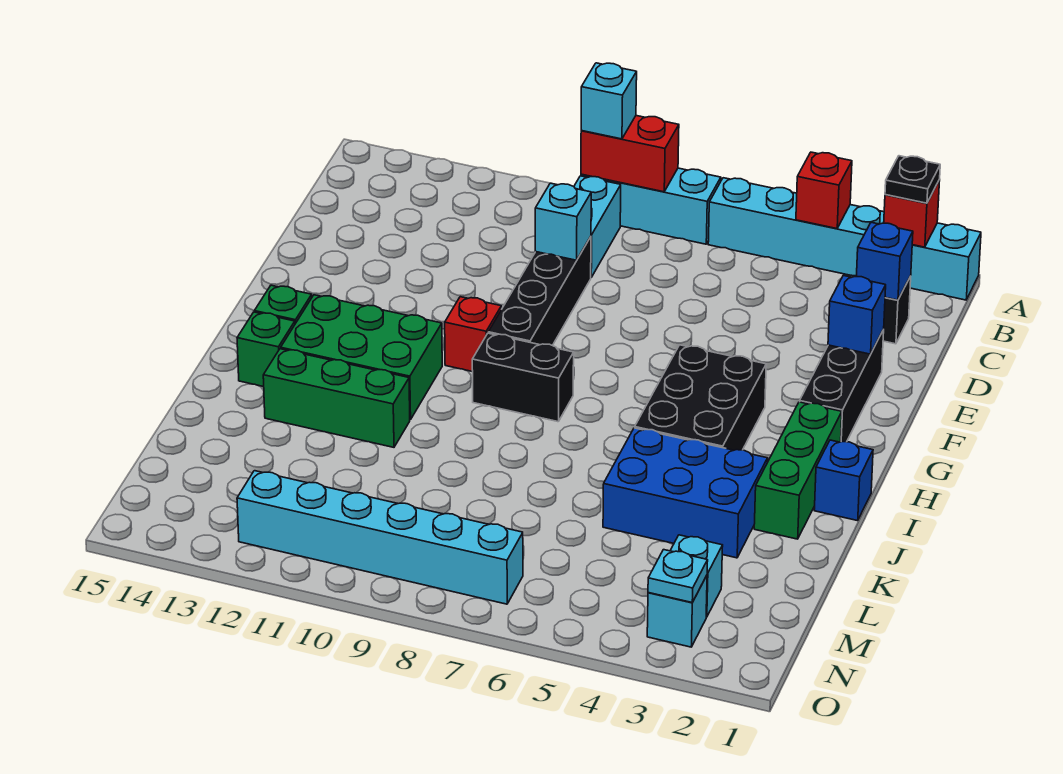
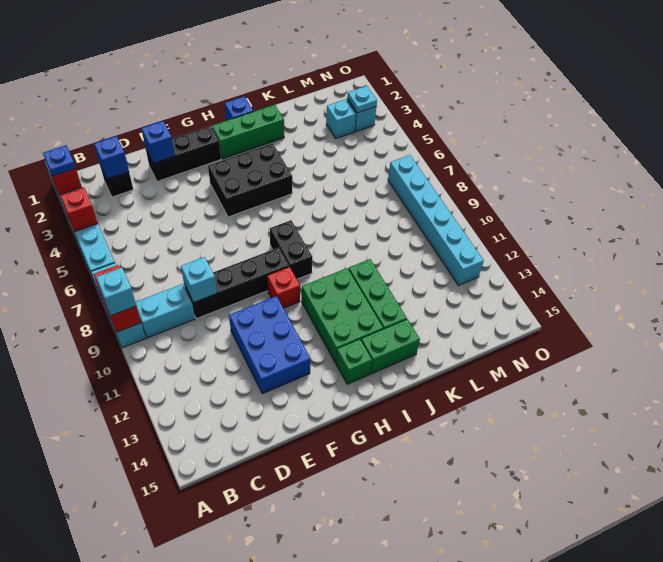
black 1x1 plate [885,156,940,203] -> blue 1x1 plate [43,145,76,176]
green 1x1 brick [237,312,295,387] -> green 1x2 brick [361,319,420,374]
blue 2x3 brick [603,428,768,558] -> blue 2x3 brick moved to [229,296,311,394]

